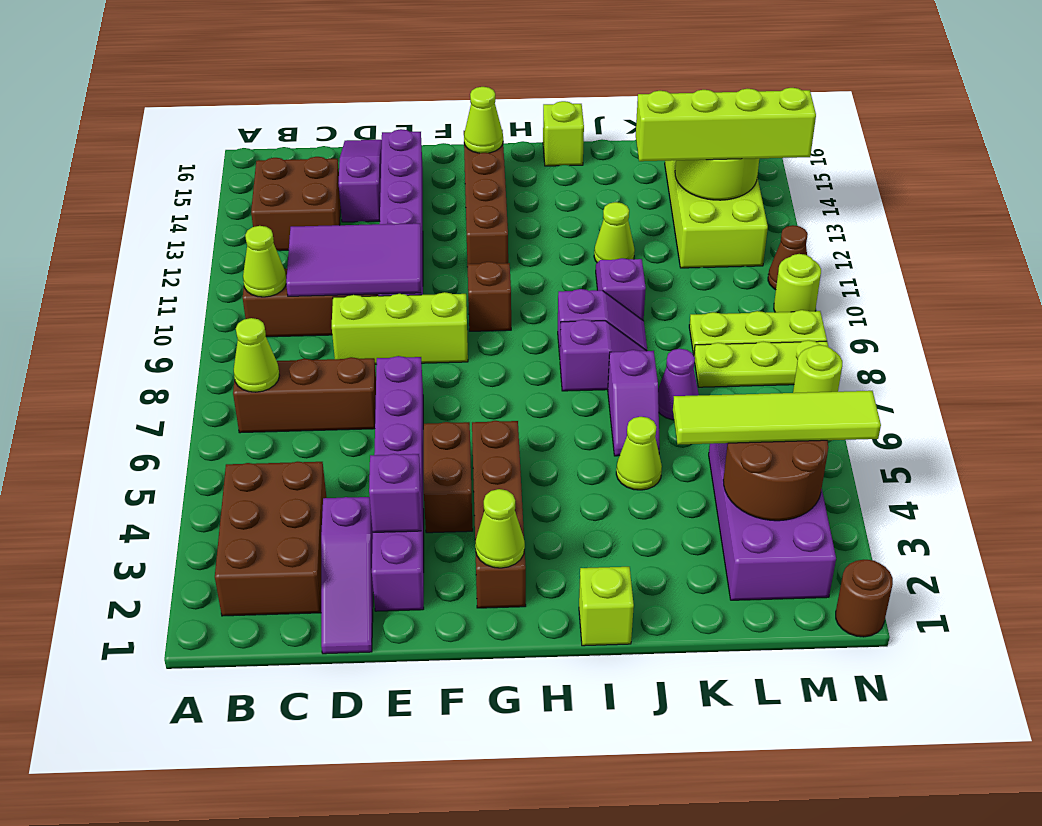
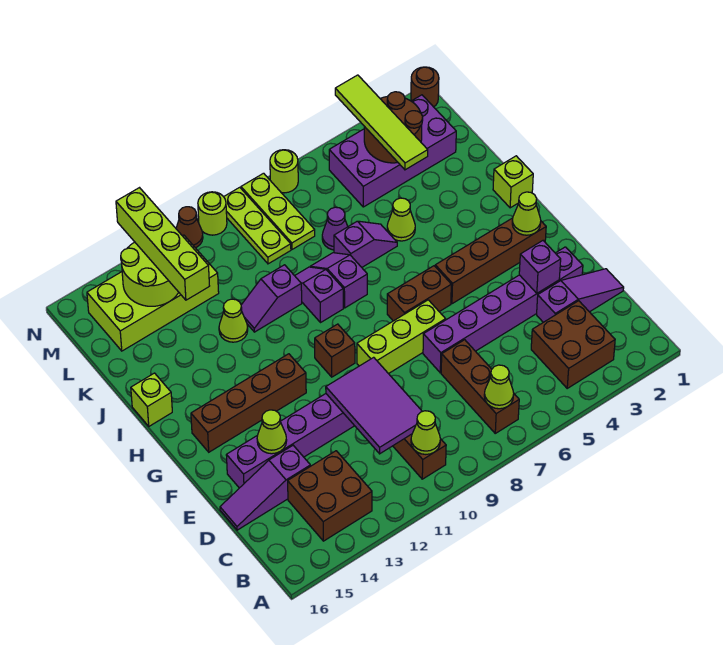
brown 2x3 brick [215,462,327,616] -> brown 2x2 brick [531,301,615,388]
lime 1x3 brick [332,292,468,364] -> lime 1x3 brick turned to [357,300,446,374]
brown 1x2 brick [424,422,473,533] -> brown 1x2 brick moved to [387,266,451,321]
lime 1x1 cone [464,87,503,153] -> lime 1x1 cone moved to [257,410,287,454]

